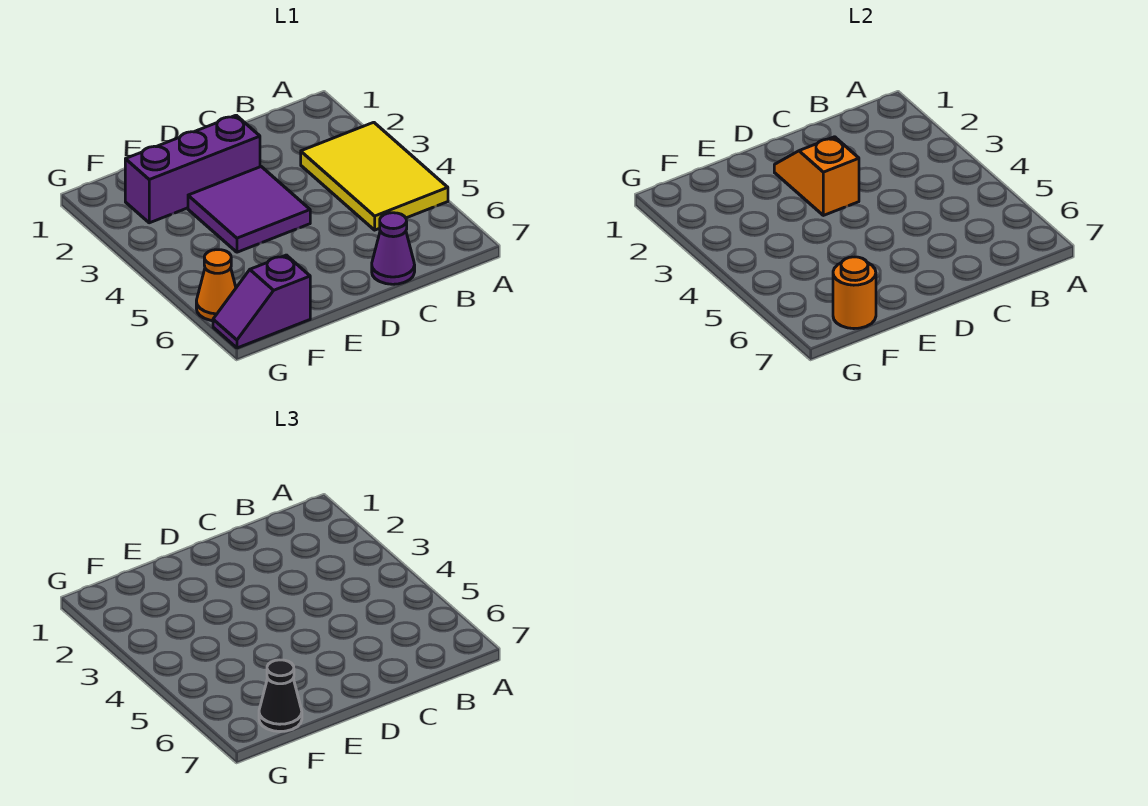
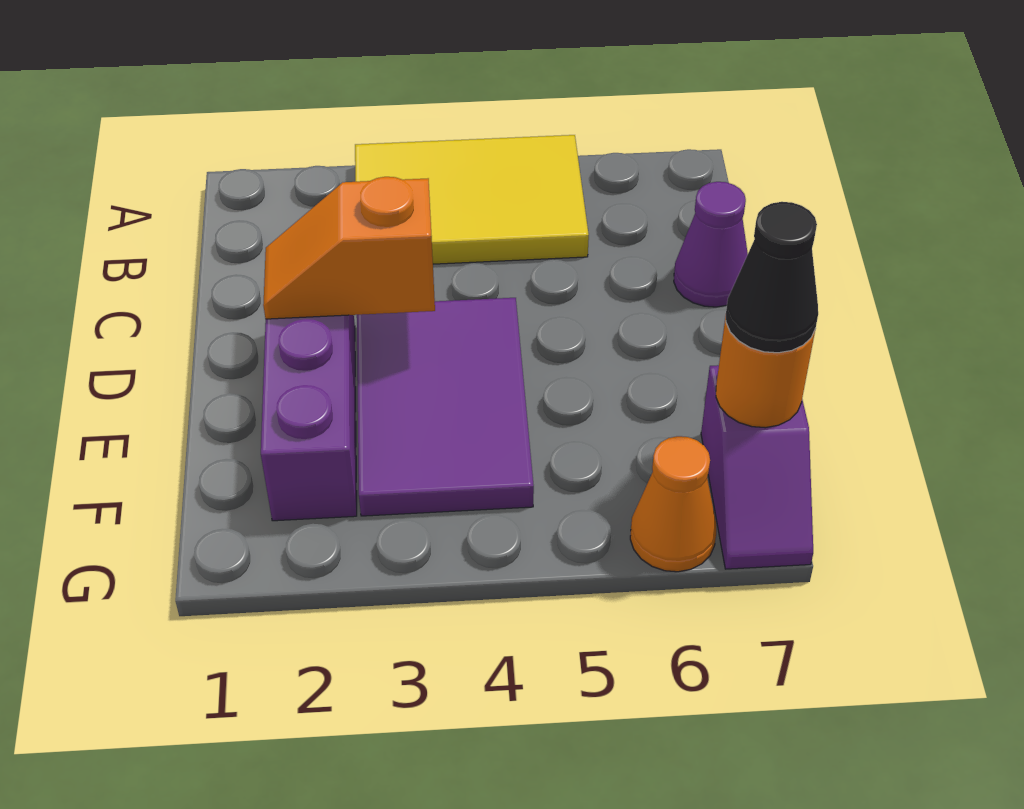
purple 2x2 tile [188,167,310,252] -> purple 2x3 tile [357,298,534,516]

